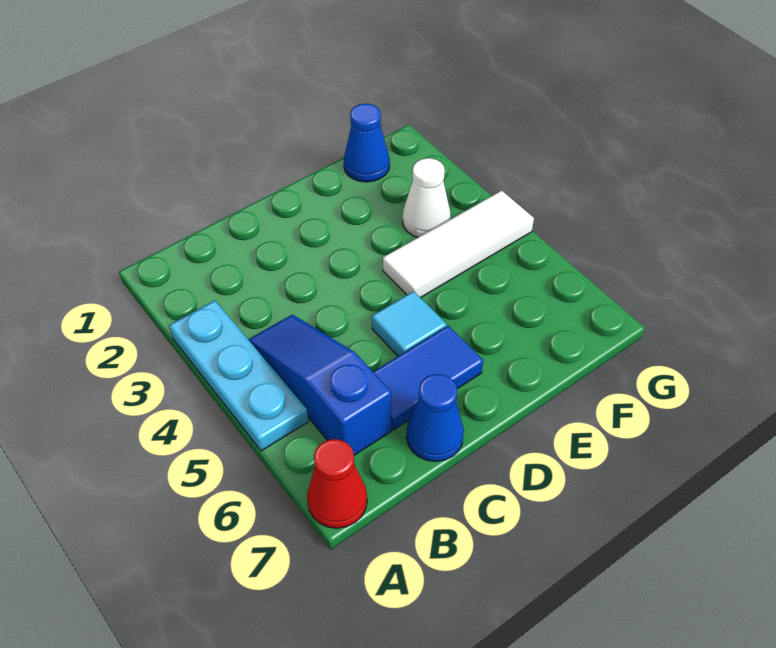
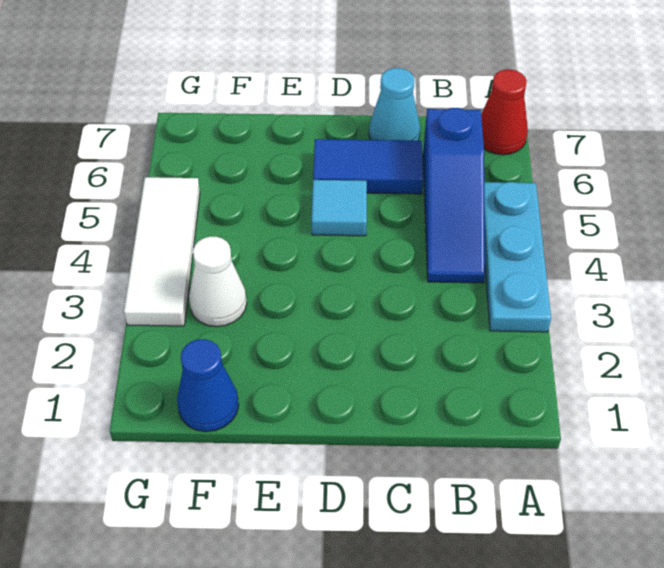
blue 1x1 cone [406,374,464,461] -> cyan 1x1 cone [369,68,420,141]
white 1x3 tile [383,191,534,298] -> white 1x3 tile turned to [124,177,200,326]

